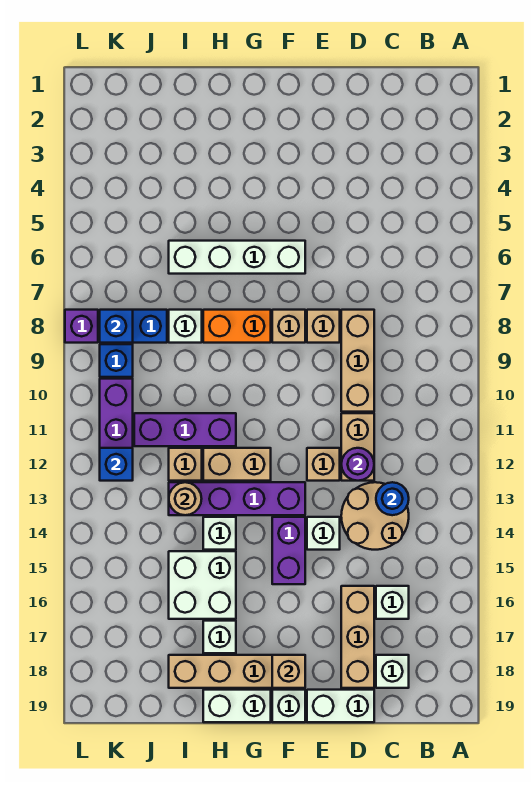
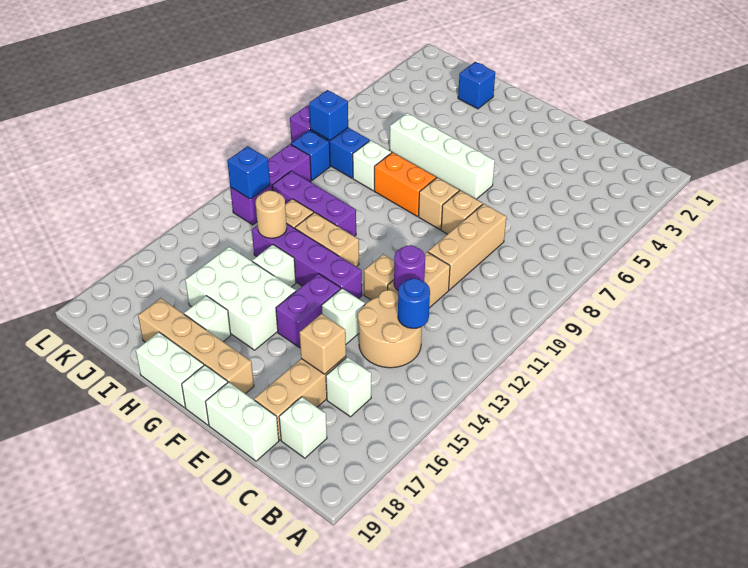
tan 1x1 brick [272,655,305,688] -> tan 1x1 brick moved to [299,314,346,374]
white 2x2 brick [169,551,236,619] -> white 2x3 brick [185,247,296,350]
none -> blue 1x1 brick [458,62,495,109]

